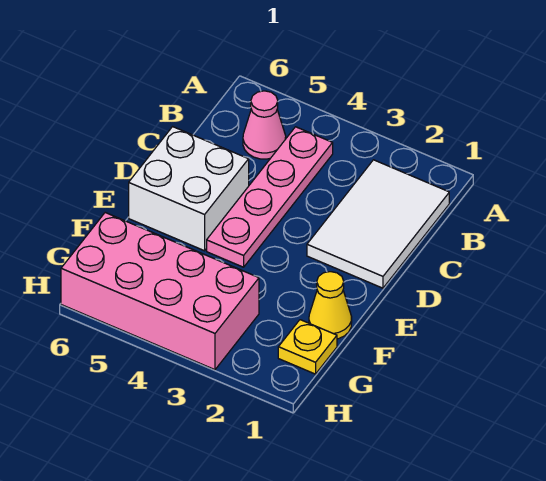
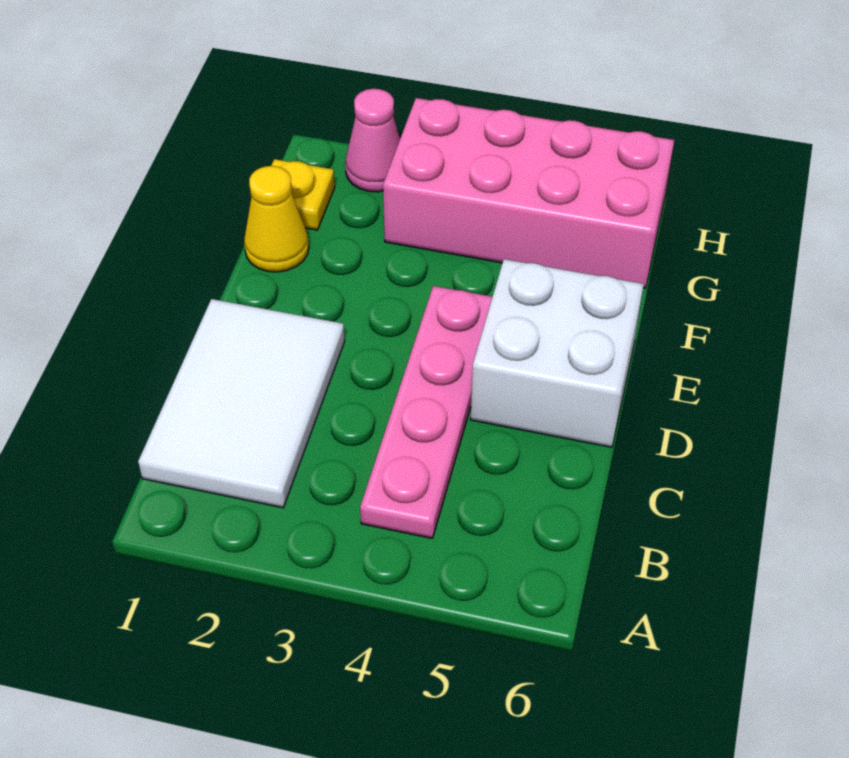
pink 1x1 cone [243,91,286,159] -> pink 1x1 cone moved to [345,89,400,192]

